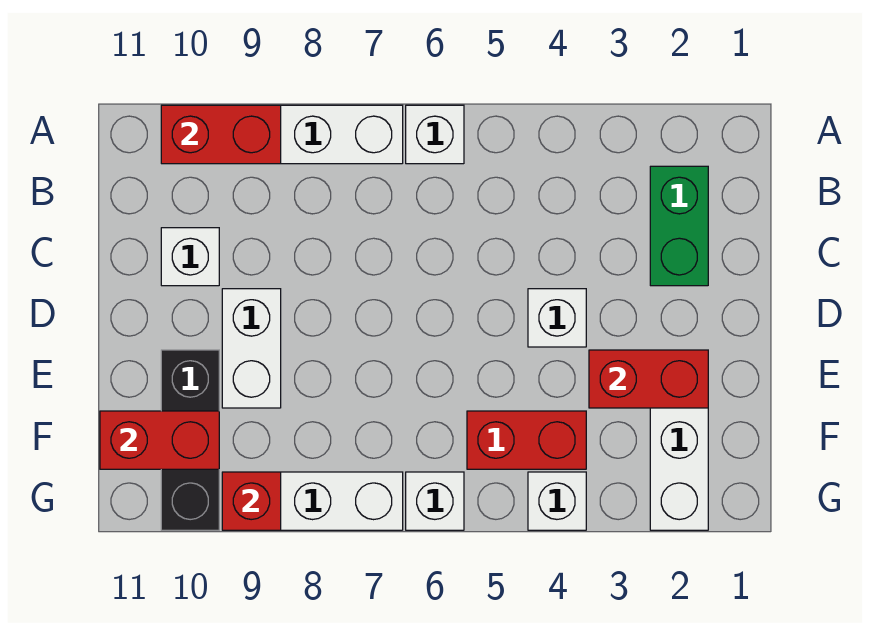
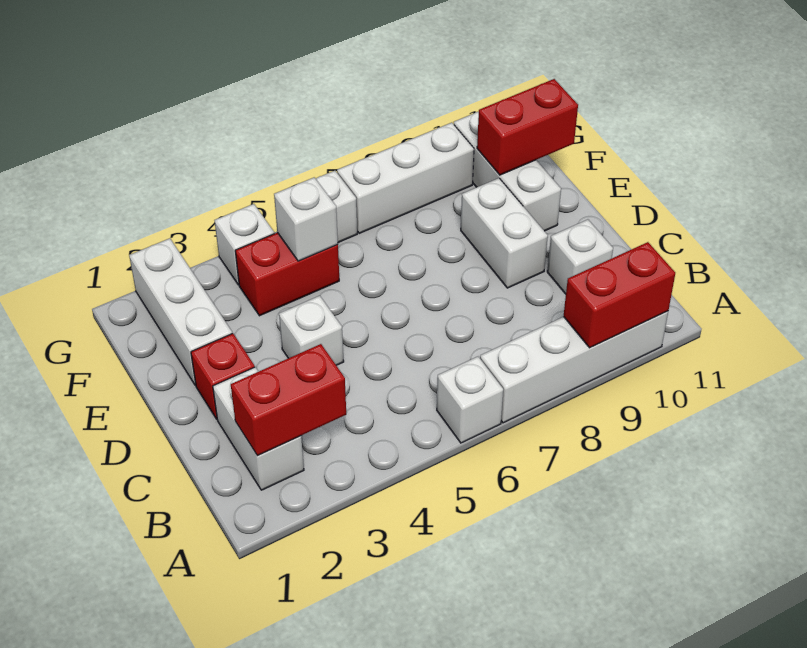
green 1x2 brick [650,166,708,286] -> white 1x2 brick [213,367,304,490]
red 1x2 brick [589,350,708,408] -> red 1x2 brick moved to [231,344,346,456]
black 1x3 brick [161,350,219,530] -> white 1x3 brick [454,112,561,231]
none -> white 1x1 brick [274,177,338,261]
red 1x1 brick [222,472,281,530] -> red 1x1 brick moved to [191,333,255,419]

